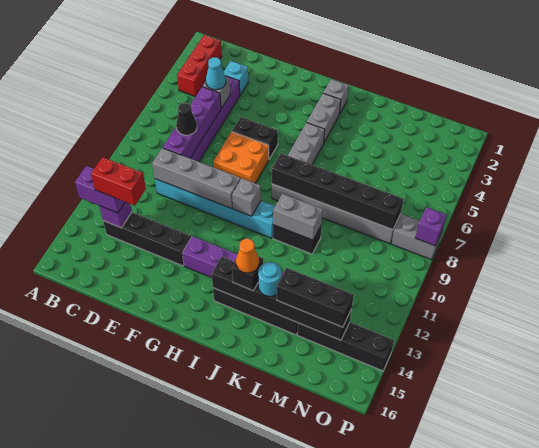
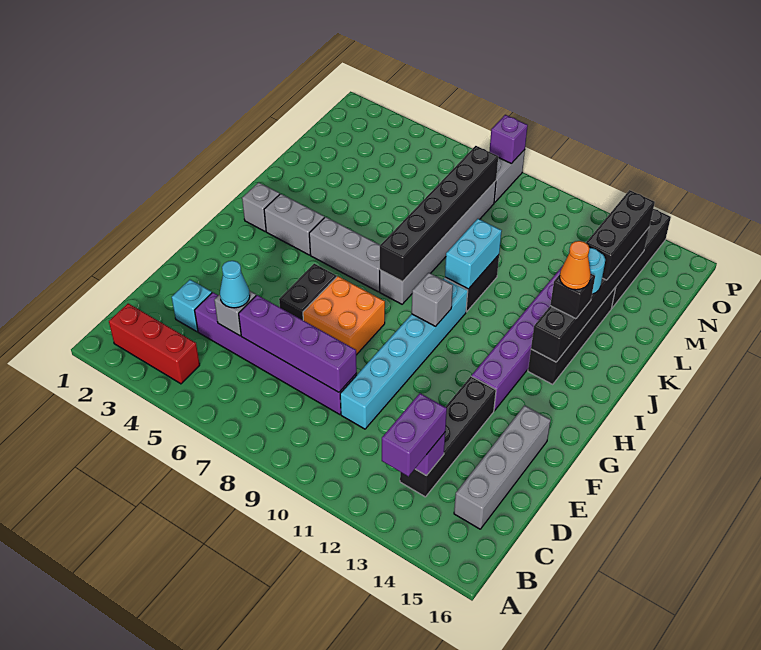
red 1x2 brick [91,157,146,206] -> none
black 1x1 cone [176,103,197,135] -> none
grey 1x4 brick [152,148,240,208] -> grey 1x4 brick moved to [454,405,551,529]
grey 1x2 brick [273,194,323,240] -> cyan 1x2 brick [445,219,502,289]

